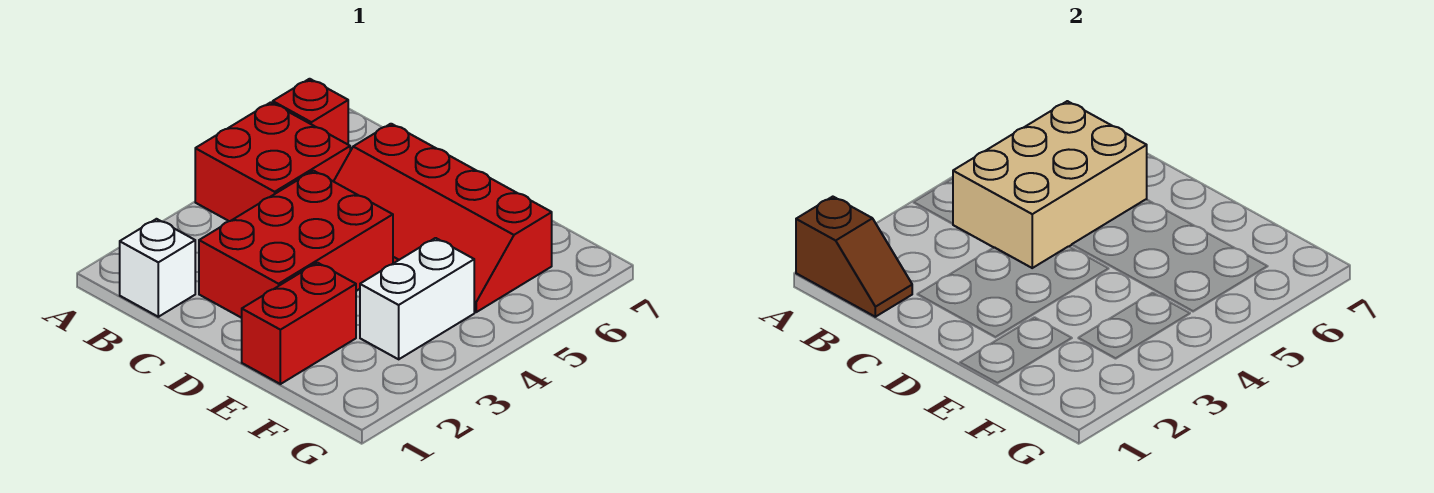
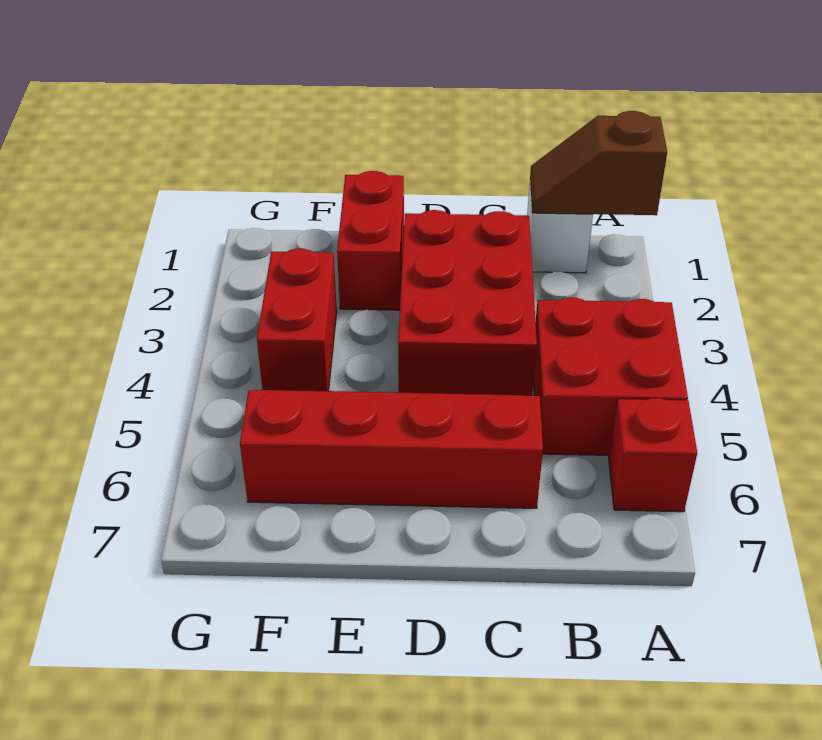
tan 2x3 brick [953,101,1147,268] -> none
white 1x2 brick [360,238,474,359] -> red 1x2 brick [257,249,337,391]

